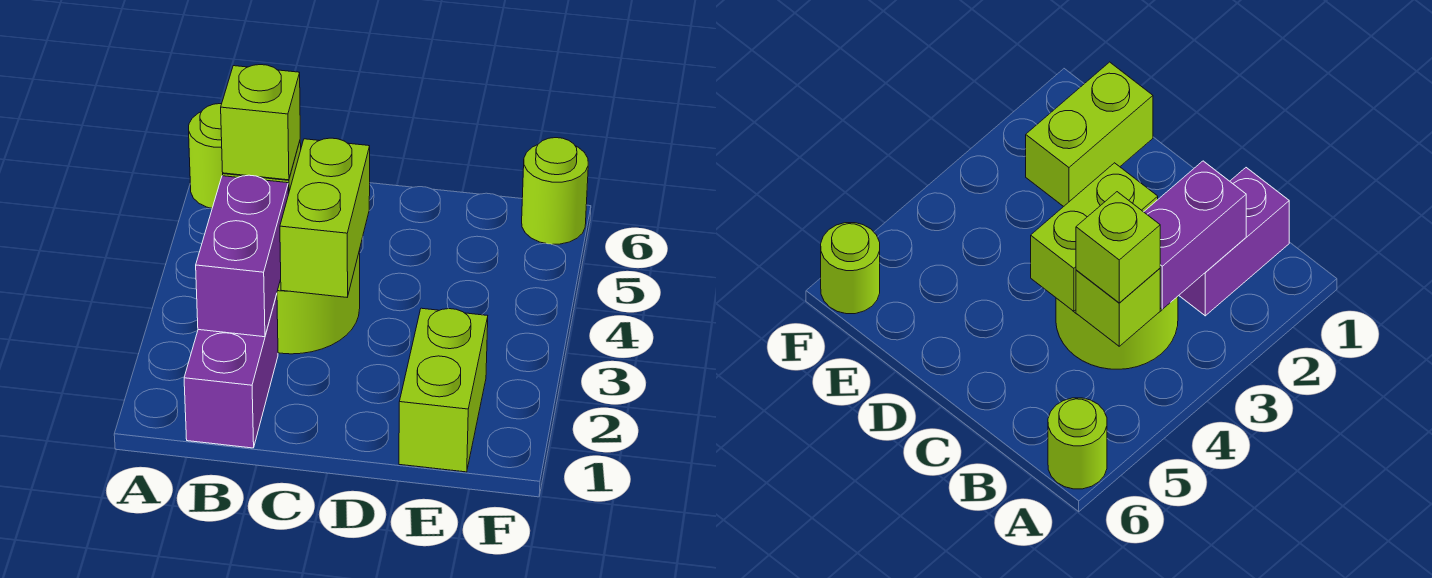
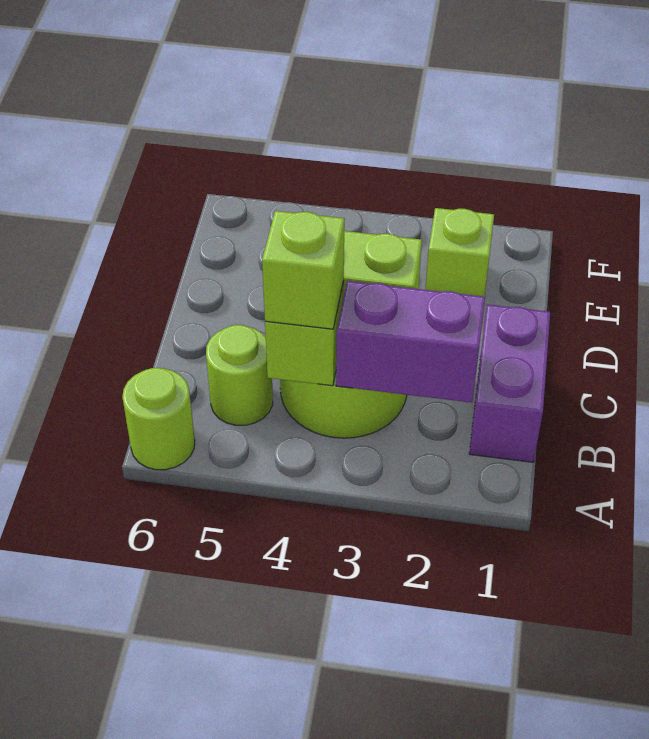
purple 1x2 brick [184,295,278,448] -> purple 1x2 brick turned to [469,305,550,462]
lime 1x2 brick [399,308,488,472] -> lime 1x1 brick [425,208,494,296]
lime 1x1 round brick [522,138,588,244] -> lime 1x1 round brick moved to [206,325,273,425]

